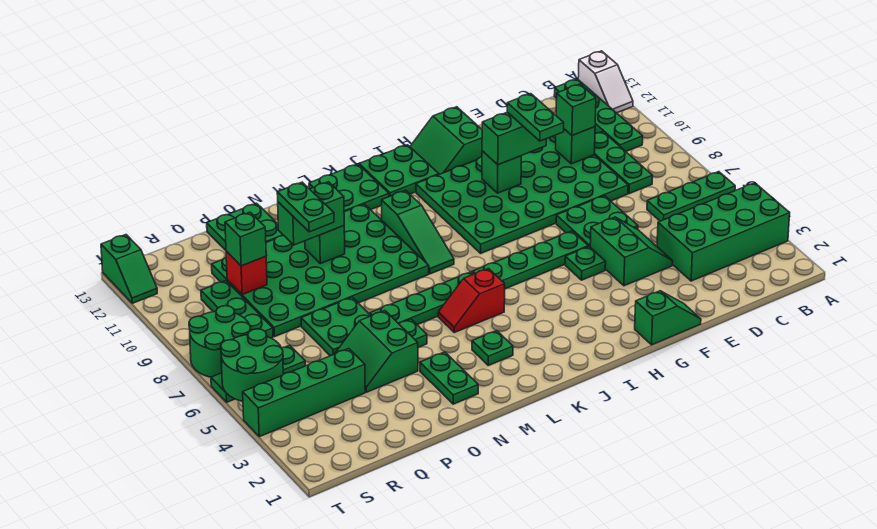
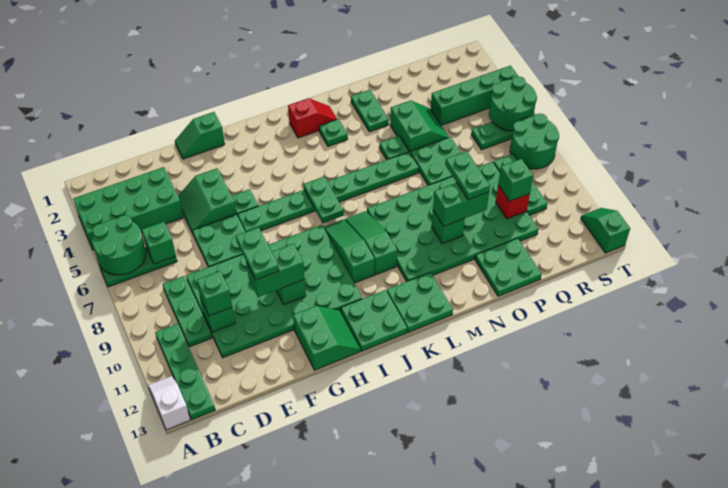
none -> green 2x2 round brick [92,215,146,275]
none -> green 1x1 brick [142,222,176,264]
none -> green 1x2 plate [304,177,344,223]
none -> green 1x3 slope [324,219,375,283]
red 1x2 slope [438,269,505,332] -> red 1x2 slope moved to [288,98,337,138]

